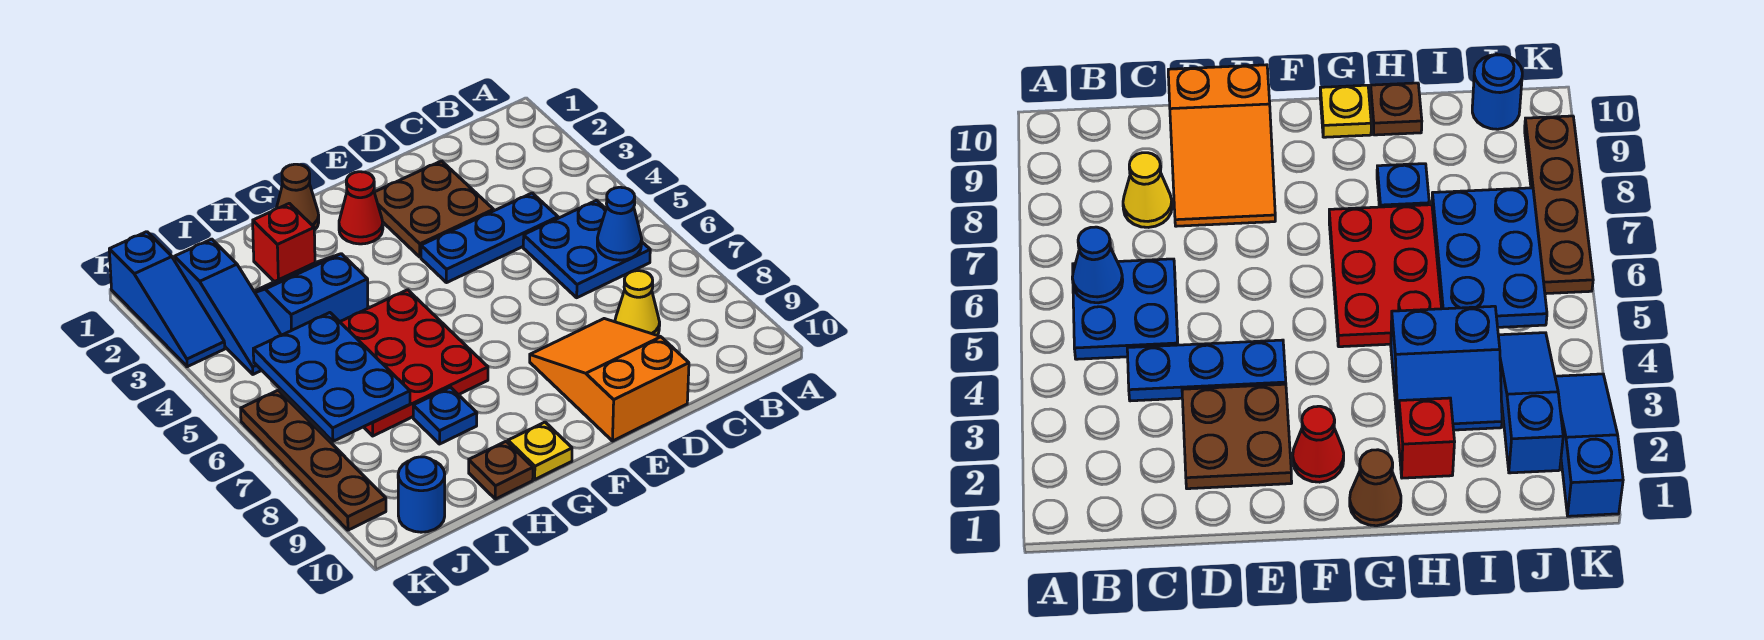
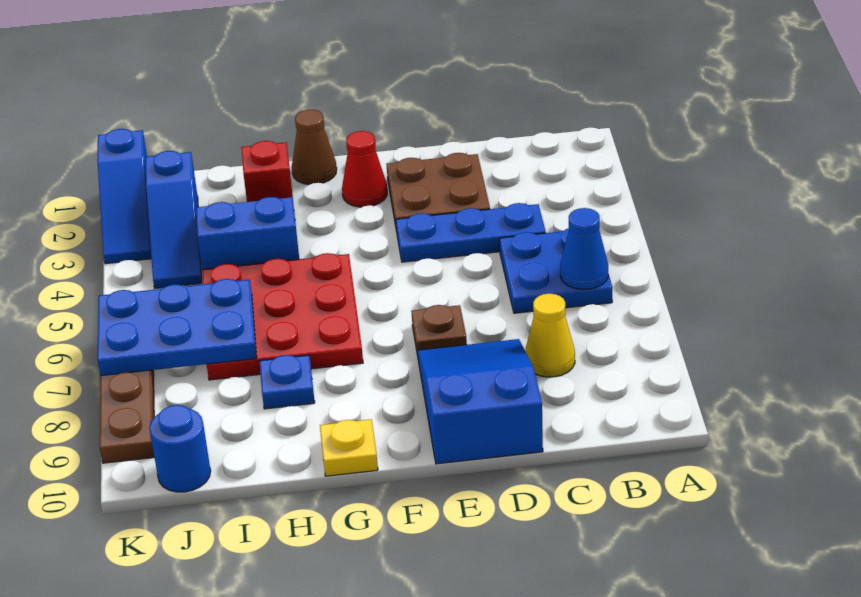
orange 2x3 slope [530,319,689,441] -> blue 2x3 slope [417,339,543,464]
brown 1x1 plate [469,441,533,499] -> brown 1x1 plate moved to [412,305,467,356]
blue 2x3 plate [253,313,410,441] -> blue 2x3 plate turned to [97,279,257,376]

